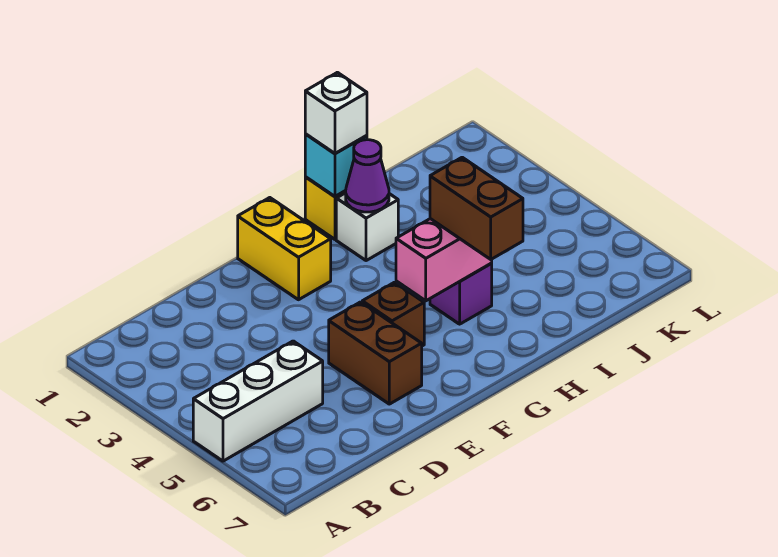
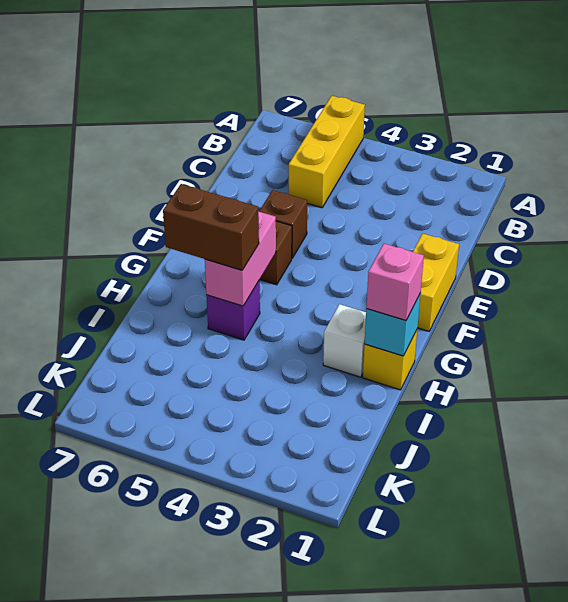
white 1x3 brick [193,341,323,461] -> yellow 1x3 brick [289,96,365,208]
brown 1x2 brick [329,302,422,404] -> brown 1x1 brick [259,190,307,258]
yellow 1x2 brick [238,198,331,300] -> yellow 1x2 brick turned to [413,234,459,331]
white 1x1 brick [305,72,367,153] -> pink 1x1 brick [366,244,424,321]
purple 1x1 cone [346,140,389,212] -> none

